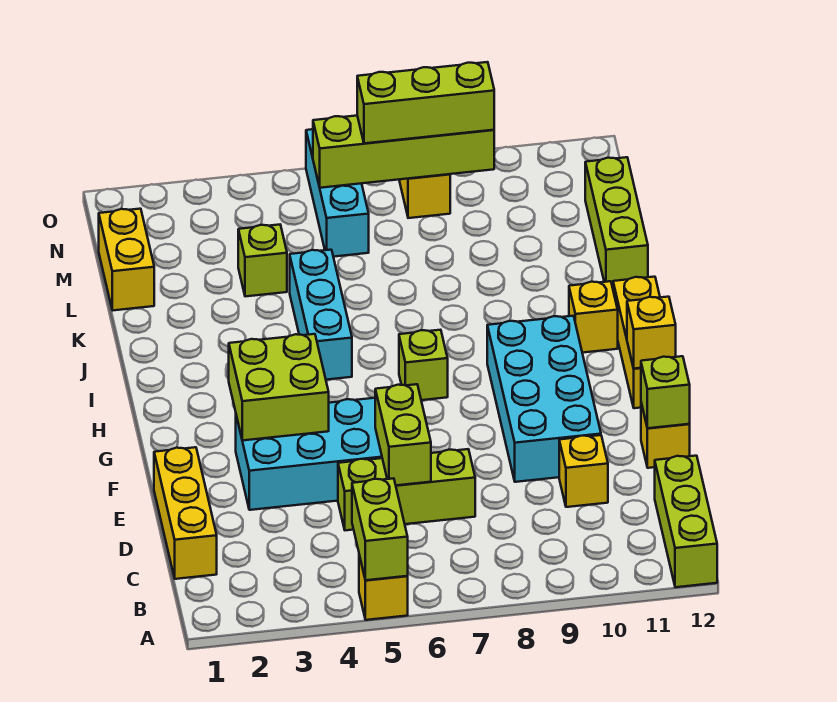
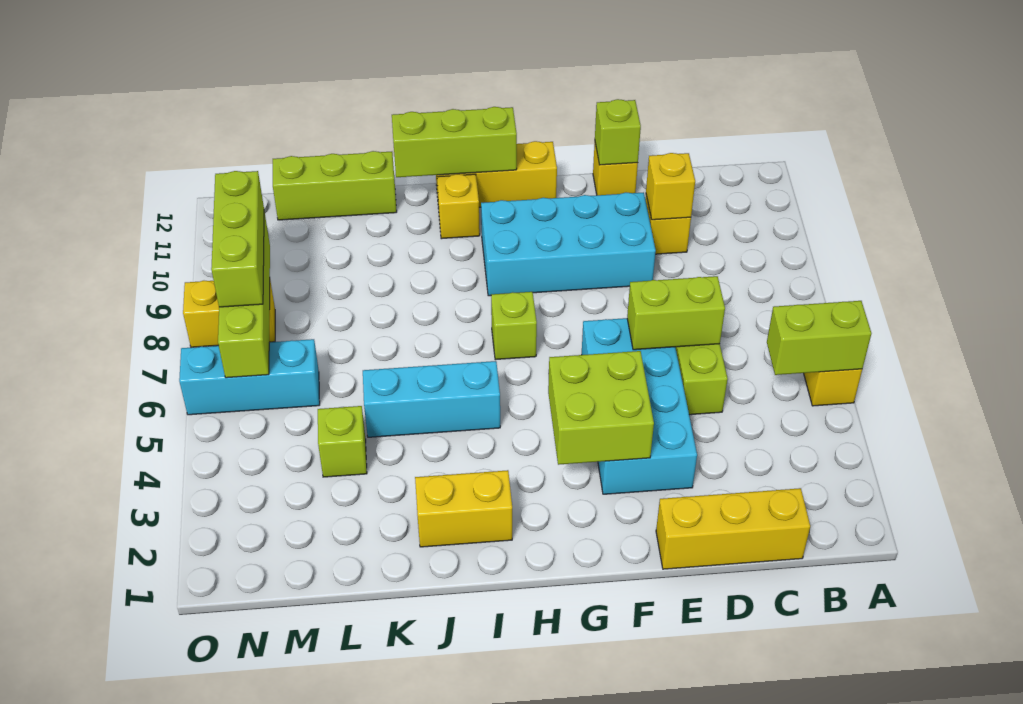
lime 1x3 brick [655,456,717,587] -> lime 1x3 brick moved to [392,107,517,177]
yellow 1x1 brick [627,297,676,369] -> yellow 1x1 brick moved to [646,153,695,220]
yellow 1x2 brick [99,209,154,310] -> yellow 1x2 brick moved to [415,470,512,547]

